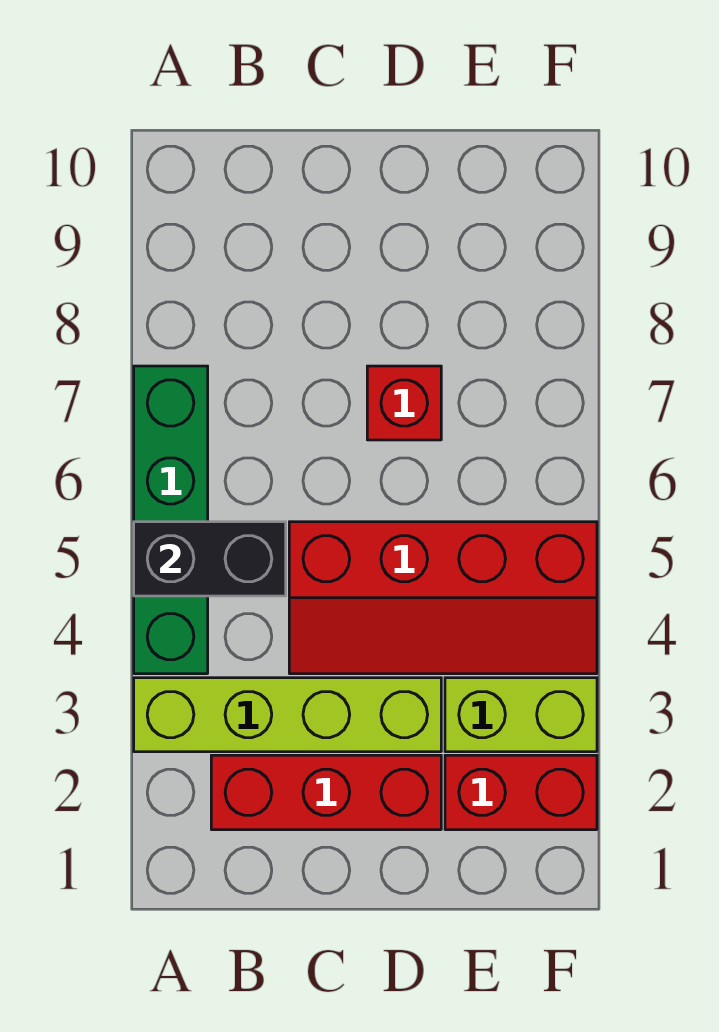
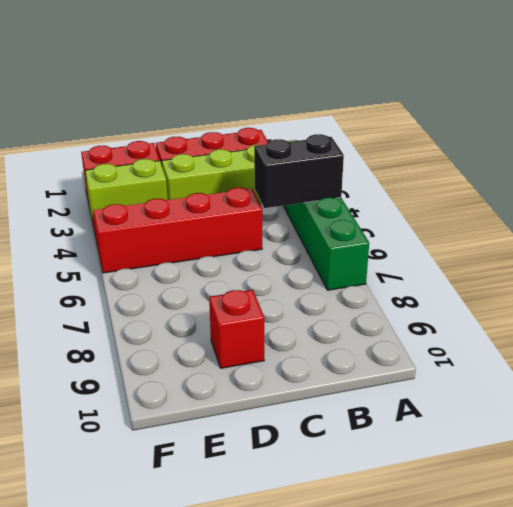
red 1x1 brick [367,366,441,440] -> red 1x1 brick moved to [209,290,264,368]

